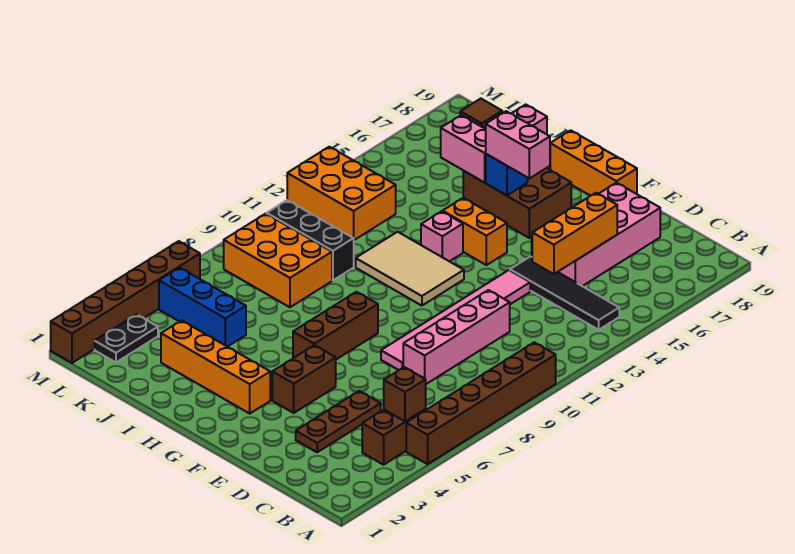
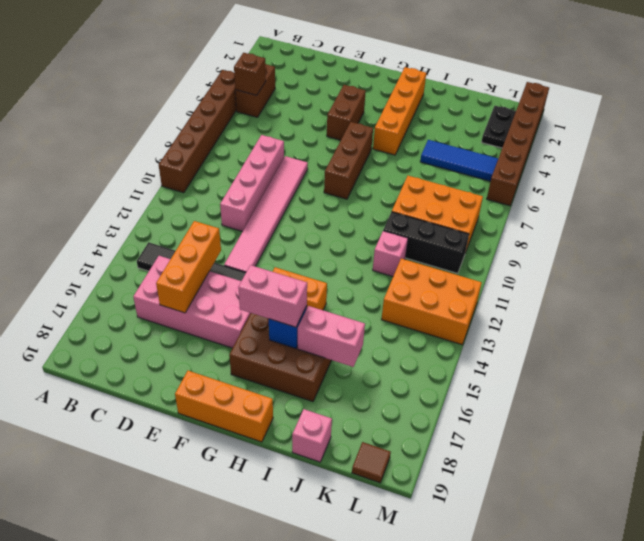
brown 1x3 plate [296,391,381,452] -> none
pink 2x4 brick [558,183,660,286] -> pink 2x4 brick turned to [133,256,251,348]
orange 1x4 brick [161,321,270,413] -> orange 1x4 brick turned to [373,67,426,155]
tan 2x3 tile [356,232,464,306] -> none
pink 1x1 brick [421,211,463,262] -> pink 1x1 brick moved to [373,231,408,276]
blue 1x3 brick [159,268,246,347] -> blue 1x3 tile [420,140,498,181]

